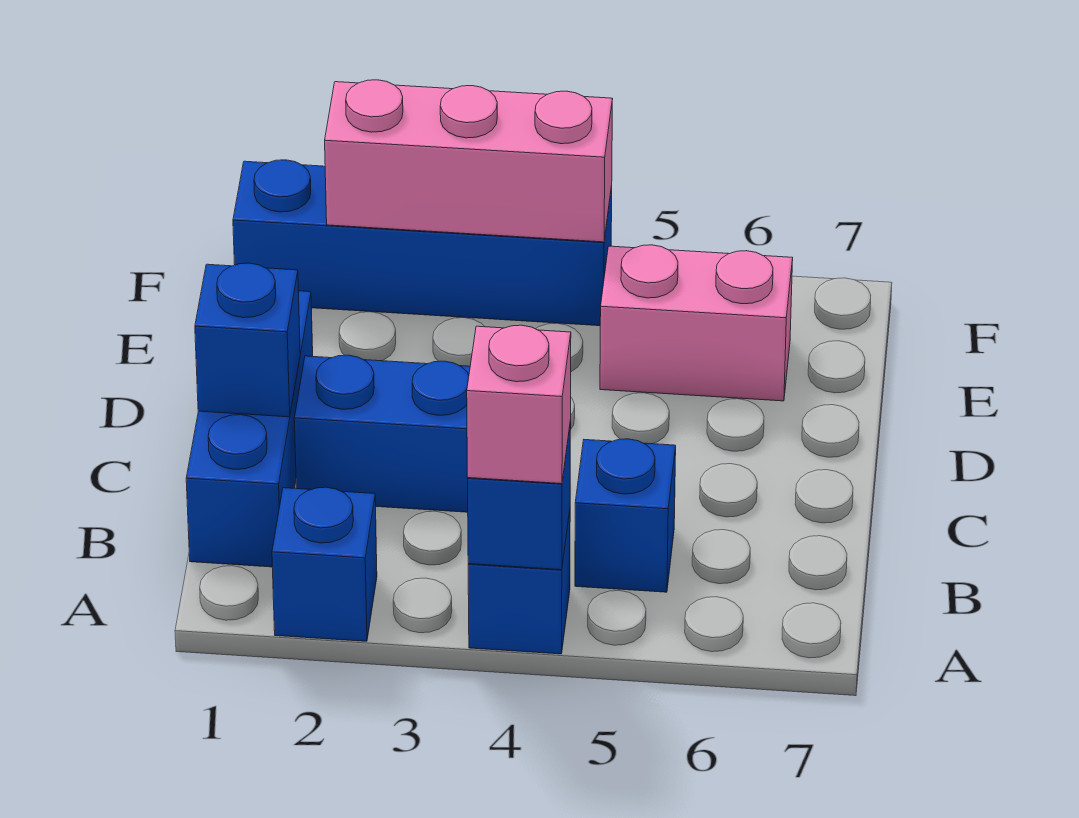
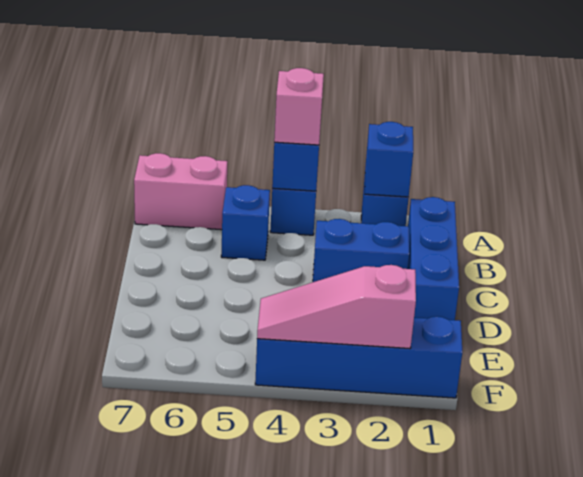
blue 1x1 brick [195,263,300,417] -> blue 1x1 brick moved to [365,122,413,197]
pink 1x2 brick [600,245,793,401] -> pink 1x2 brick moved to [134,153,227,230]
pink 1x3 brick [325,80,613,242] -> pink 1x3 slope [257,265,416,348]

